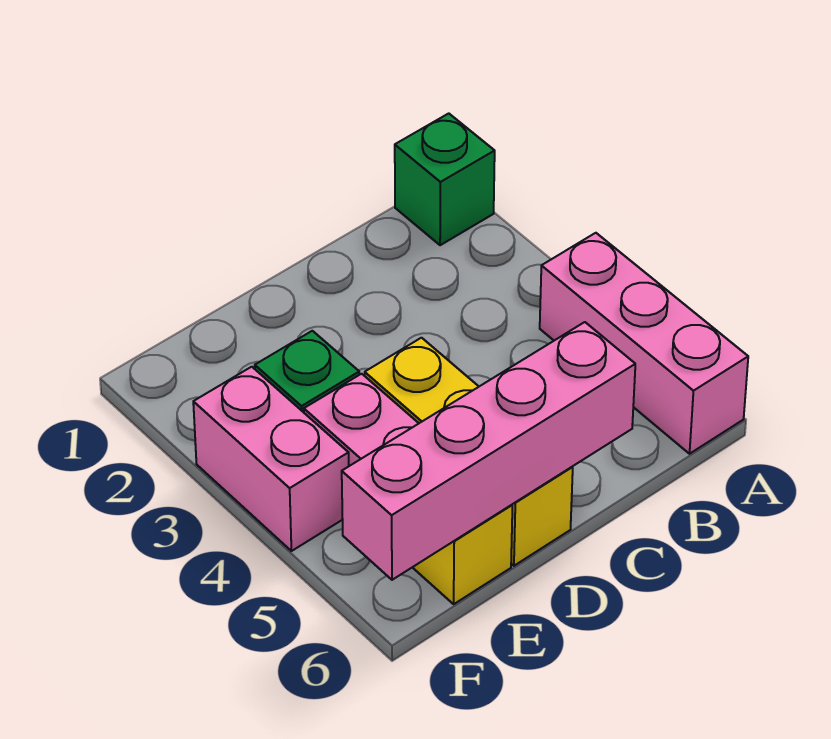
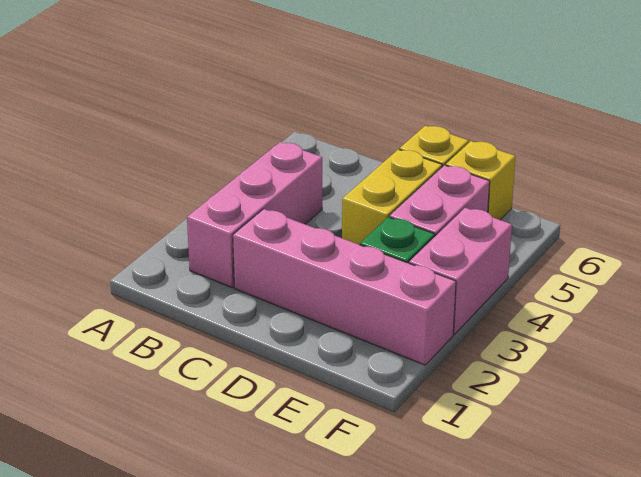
green 1x1 brick [395,113,495,245] -> none
pink 1x3 brick [540,233,748,454] -> pink 1x3 brick moved to [187,142,322,288]
pink 1x4 brick [342,322,635,580] -> pink 1x4 brick moved to [233,209,456,365]

